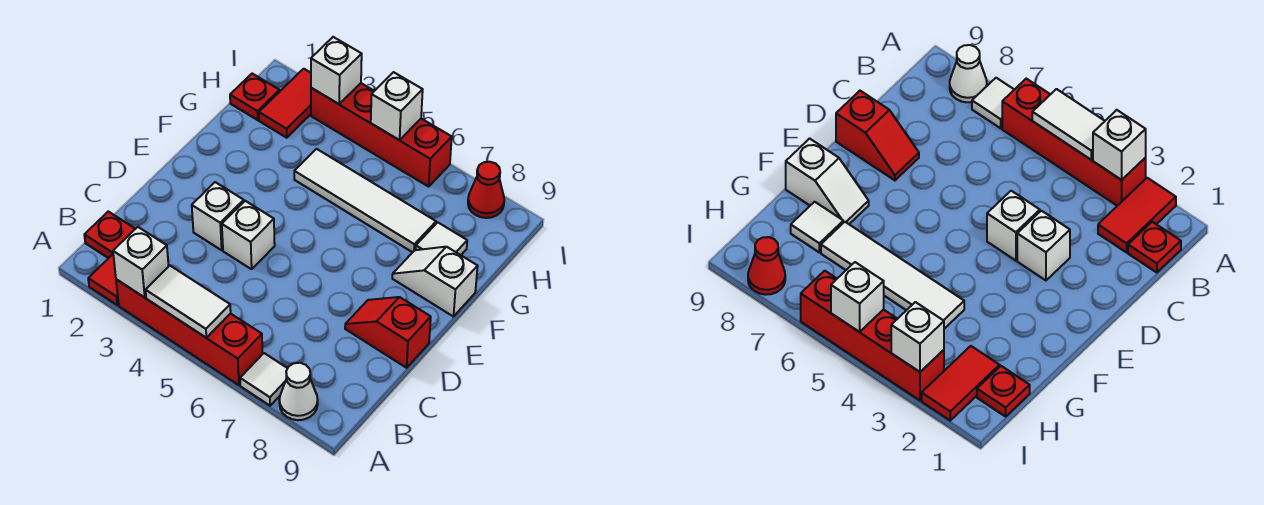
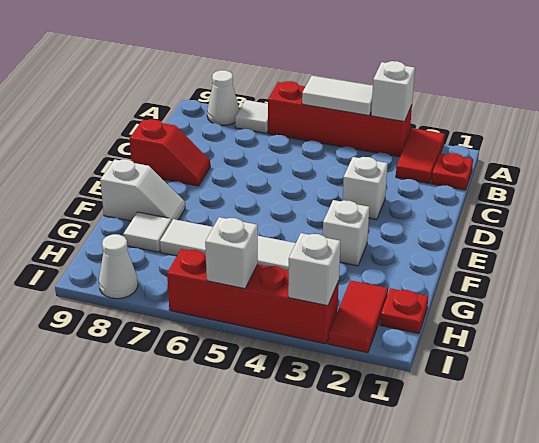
white 1x1 brick [222,201,275,269] -> white 1x1 brick moved to [323,200,369,266]
red 1x1 cone [468,162,504,218] -> white 1x1 cone [99,234,138,299]

